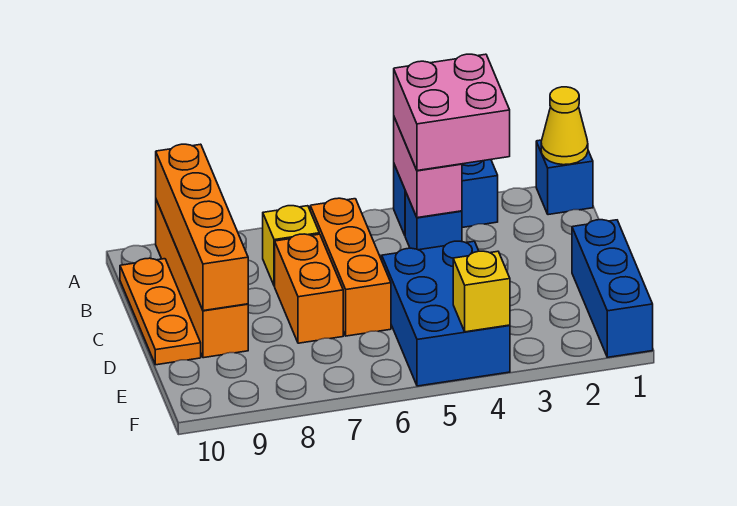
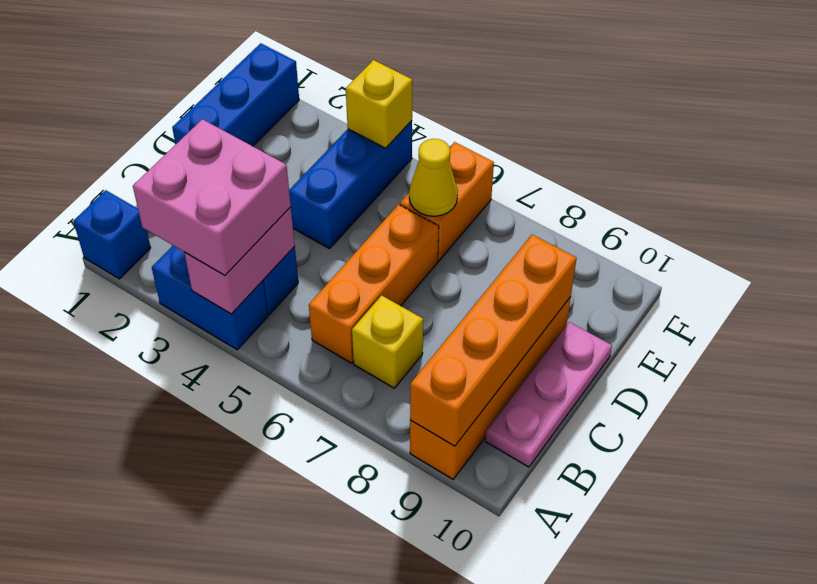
yellow 1x1 cone [541,87,588,165] -> yellow 1x1 cone moved to [409,139,458,216]
orange 1x3 plate [120,258,201,365] -> pink 1x3 plate [485,322,612,467]
orange 1x2 brick [275,234,343,343] -> orange 1x2 brick moved to [400,142,494,261]
blue 2x3 brick [382,241,510,386] -> blue 1x3 brick [289,121,412,249]

